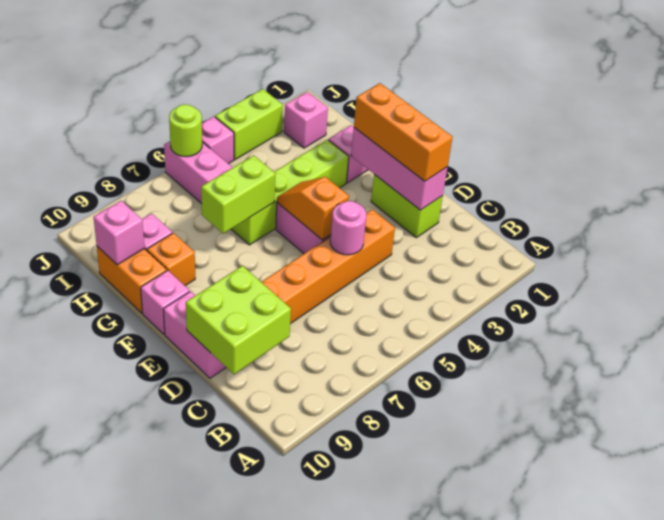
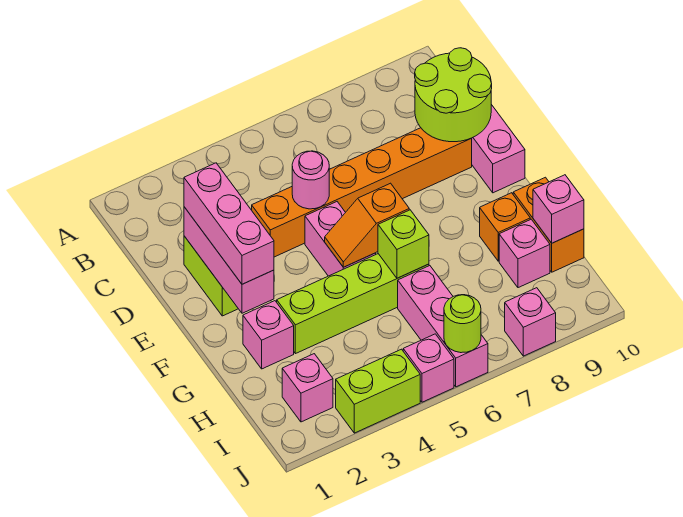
lime 2x2 brick [186,266,291,374] -> lime 2x2 round brick [415,48,492,142]
orange 1x3 brick [354,83,452,181] -> pink 1x3 brick [184,163,274,284]
orange 1x2 slope [277,177,349,240] -> orange 1x2 slope turned to [325,183,409,267]
pink 1x1 brick [141,270,190,334] -> pink 1x1 brick moved to [505,288,556,356]
lime 1x2 brick [201,155,276,233] -> lime 1x1 brick [378,210,429,278]

